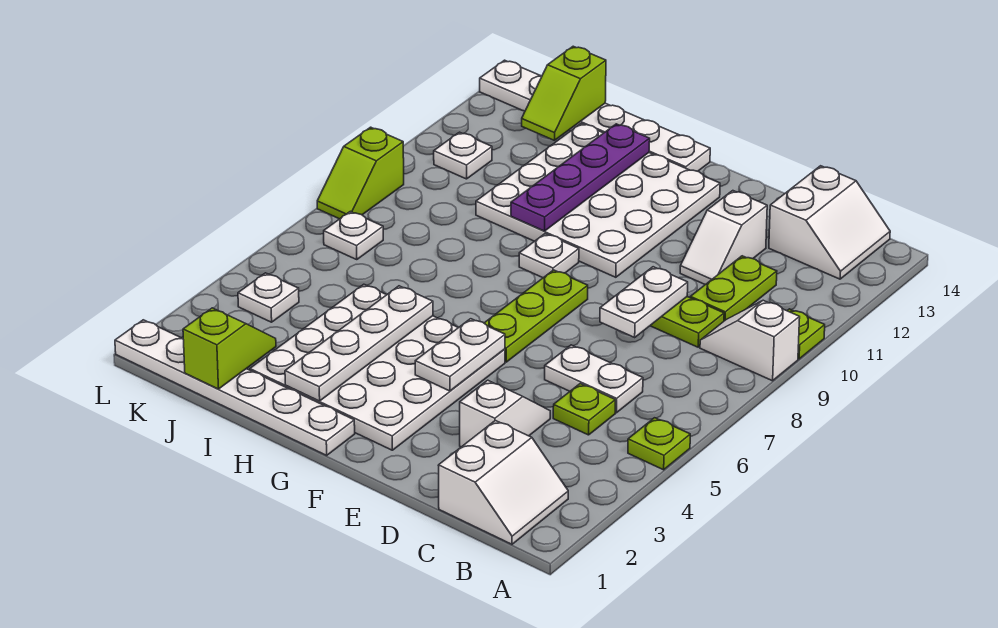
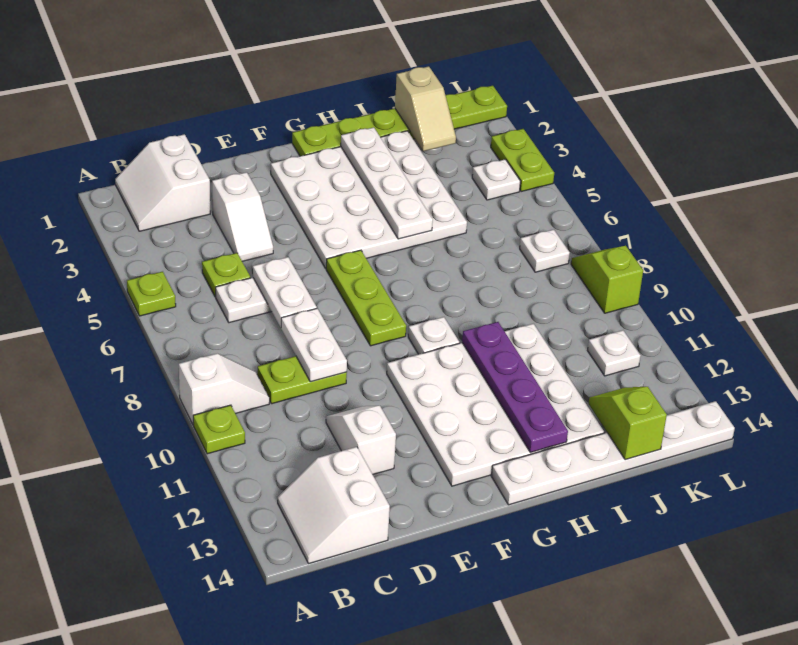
lime 1x2 plate [690,256,777,321] -> lime 1x2 plate moved to [491,129,554,192]
white 1x2 plate [415,319,505,391] -> white 1x2 plate moved to [253,257,317,327]
white 1x6 plate [115,320,355,455] -> lime 1x6 plate [292,86,507,156]
lime 1x2 slope [183,308,276,389] -> tan 1x2 slope [395,66,456,151]

